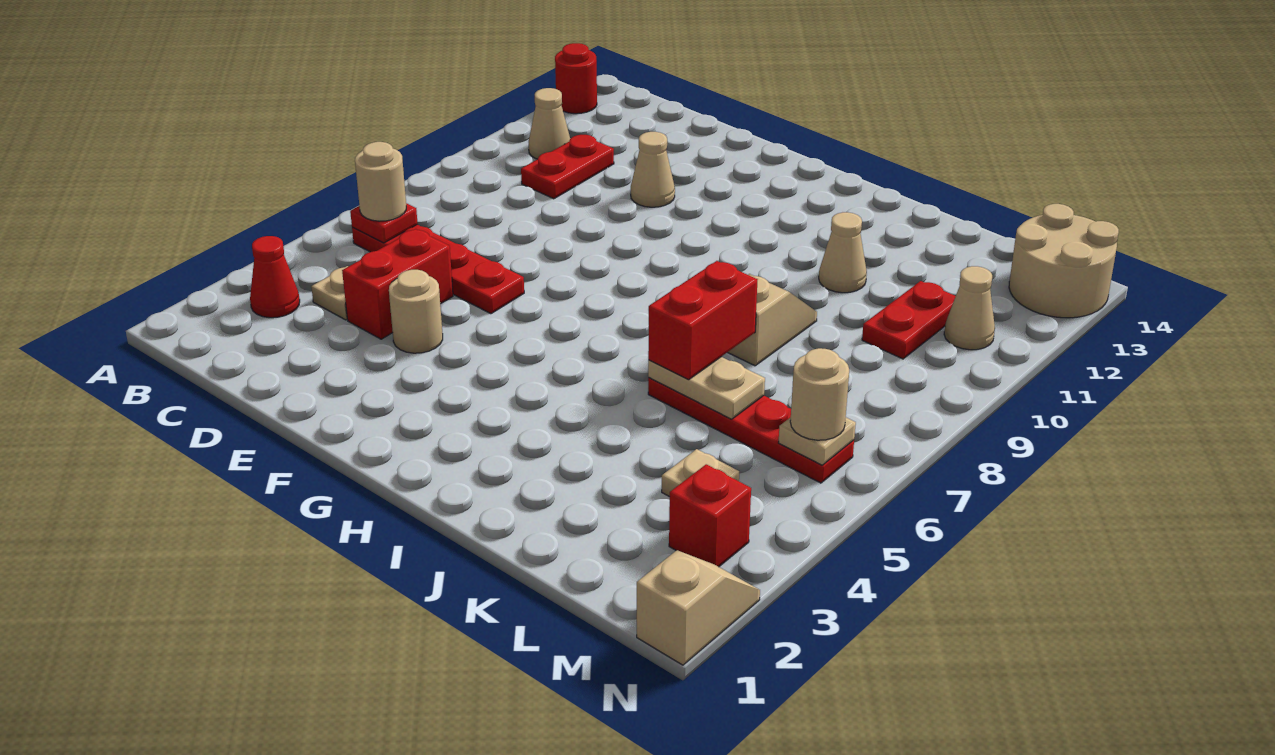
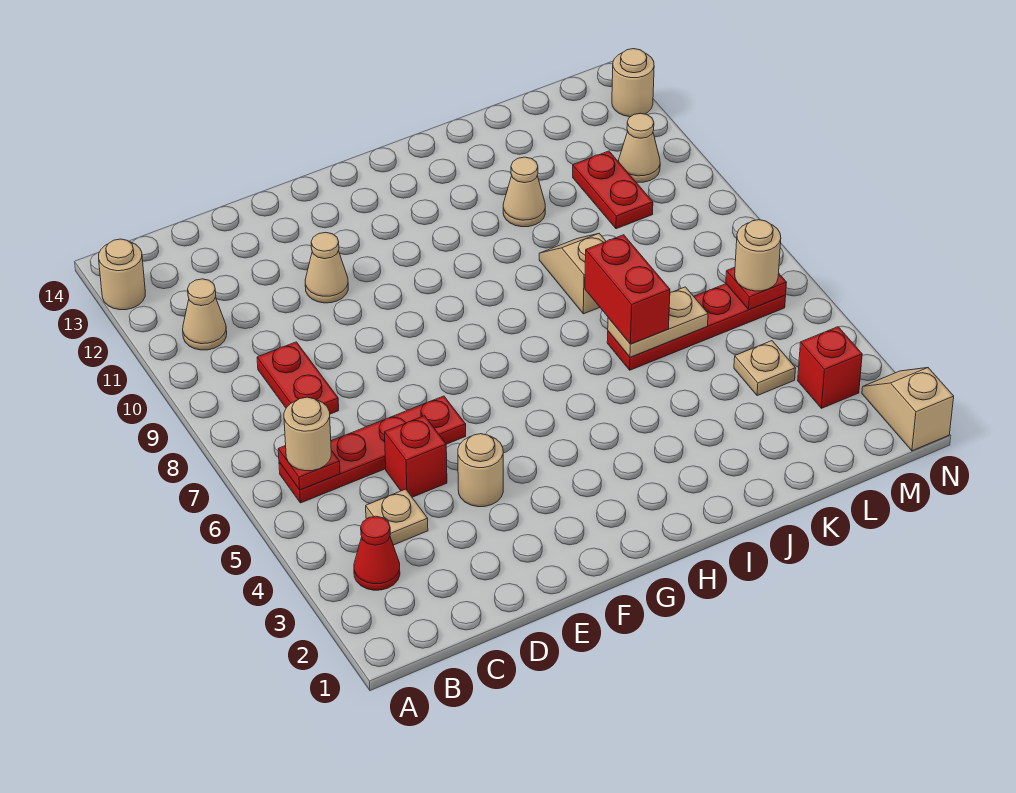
red 1x1 round brick [555,43,597,114] -> tan 1x1 round brick [99,239,145,310]
red 1x2 plate [521,135,614,199] -> red 1x2 plate moved to [257,342,339,414]
red 1x2 brick [342,229,453,339] -> red 1x1 brick [385,416,447,497]
tan 1x1 plate [779,417,856,465] -> red 1x1 plate [726,267,787,310]
tan 2x2 round brick [1009,204,1119,318] -> tan 1x1 round brick [612,49,654,117]

